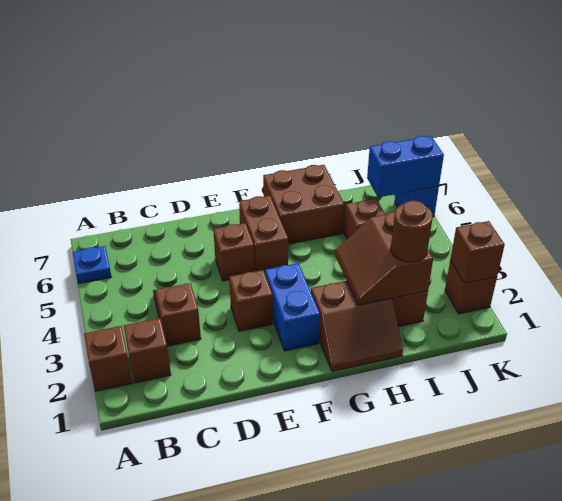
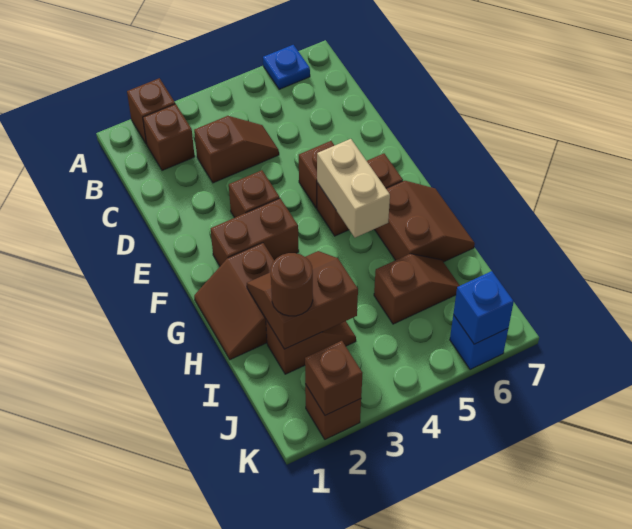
blue 1x2 brick [265,263,320,351] -> brown 1x2 brick [211,198,299,266]
none -> tan 1x2 brick [317,139,390,238]
brown 2x2 brick [263,165,344,244] -> brown 2x2 slope [374,181,475,262]
blue 1x2 brick [367,136,444,197] -> blue 1x1 brick [453,271,514,344]

